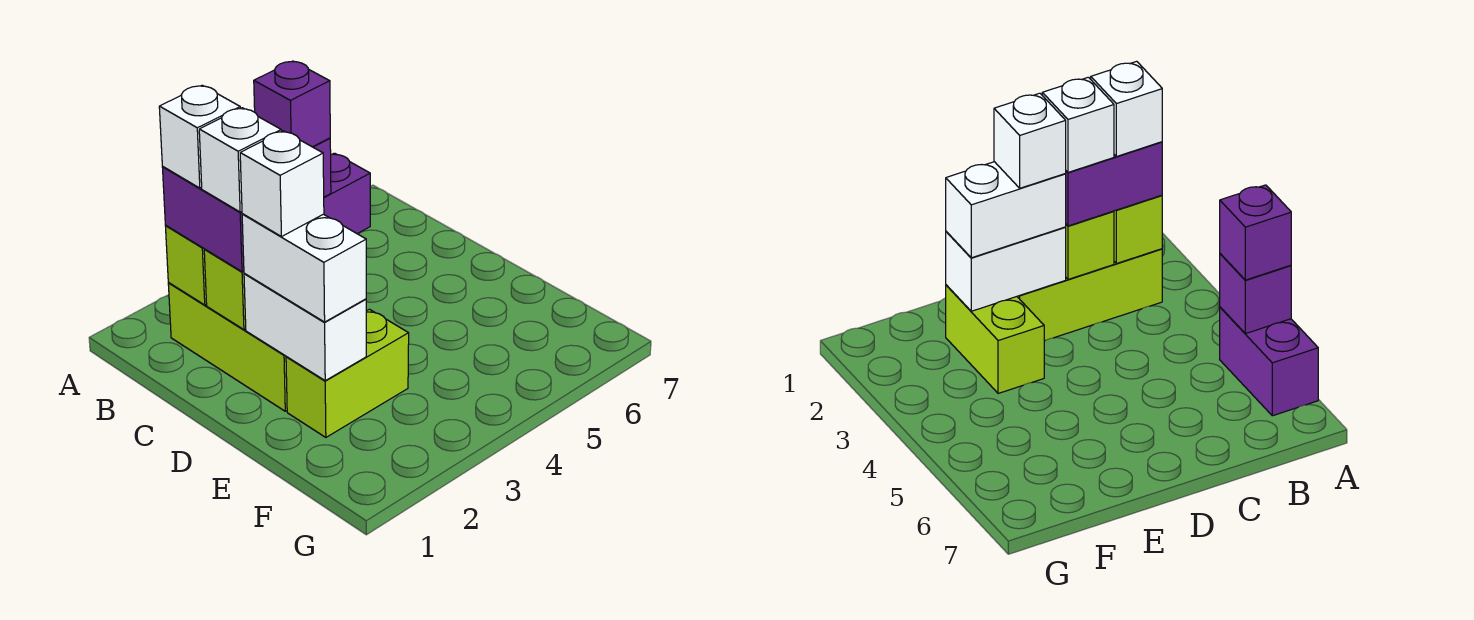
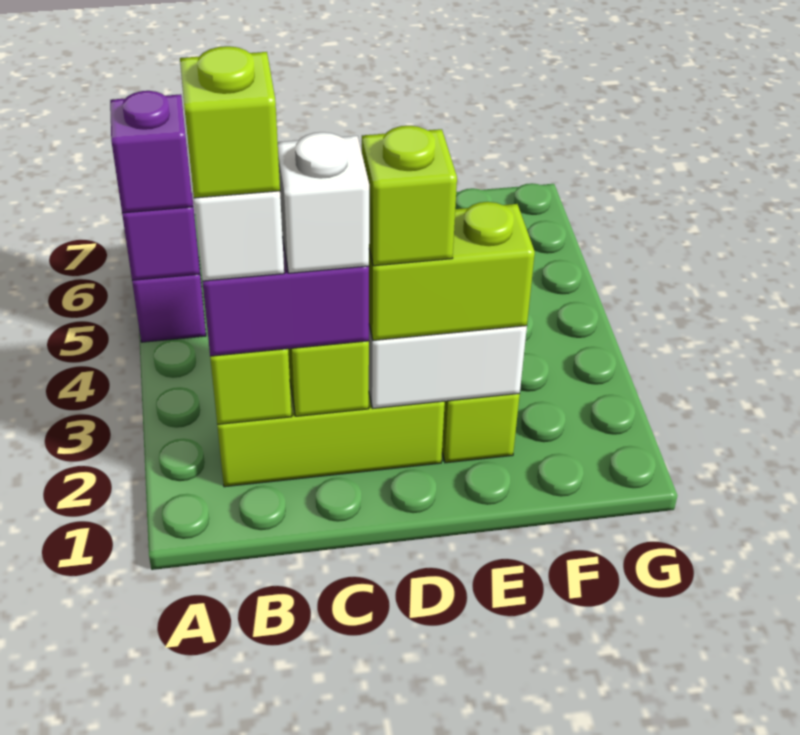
none -> lime 1x1 brick [180,46,280,198]
white 1x2 brick [242,214,366,322] -> lime 1x2 brick [369,202,535,340]
white 1x1 brick [240,131,324,237] -> lime 1x1 brick [362,126,457,266]

